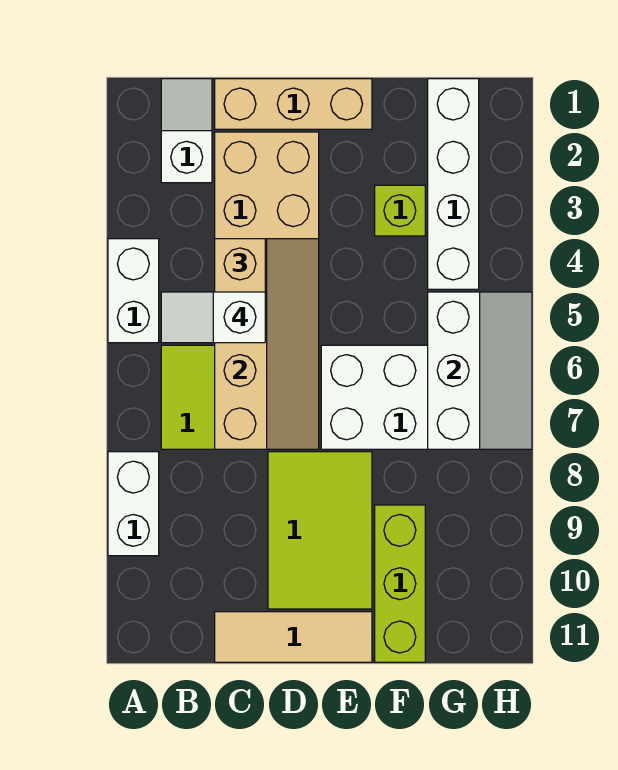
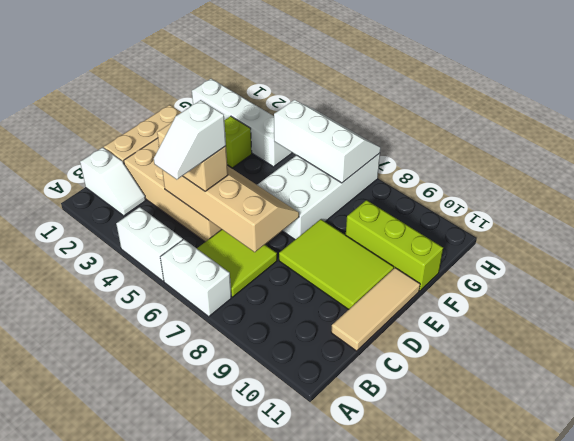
white 1x2 brick [108,452,159,556] -> white 1x2 brick moved to [160,239,232,317]
white 1x2 slope [161,79,212,183] -> white 1x2 slope turned to [80,147,146,216]

